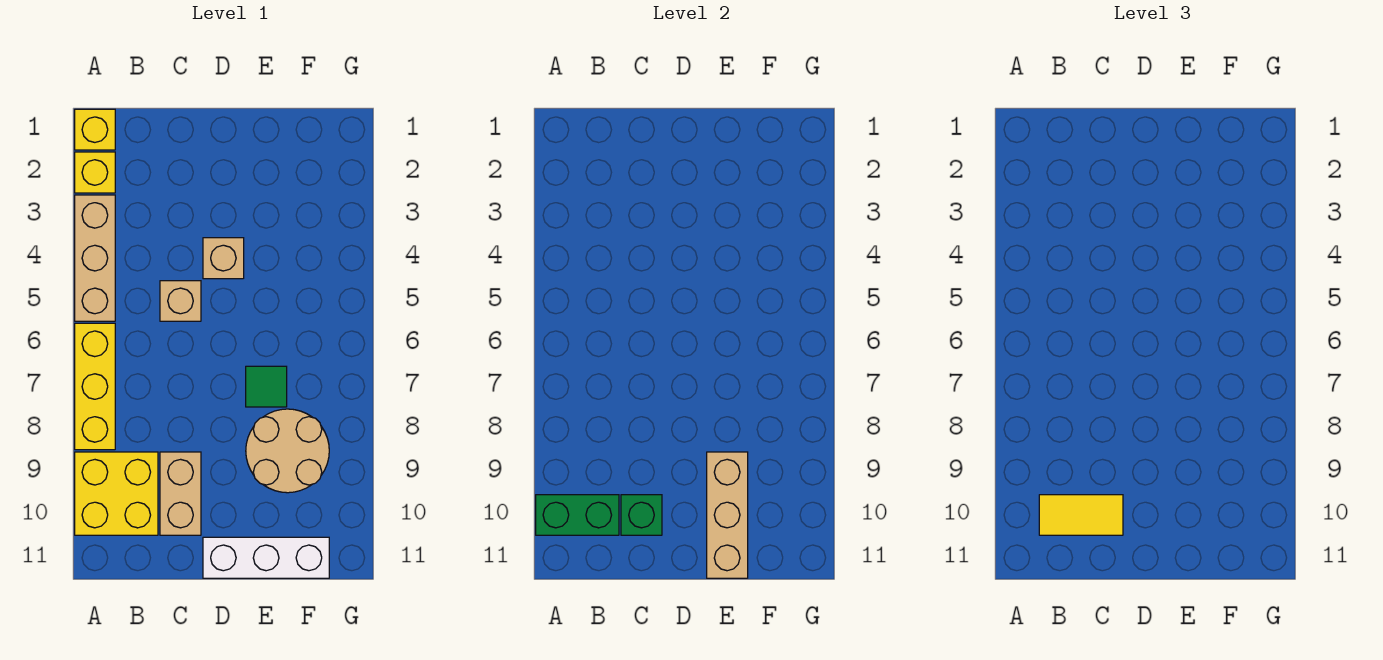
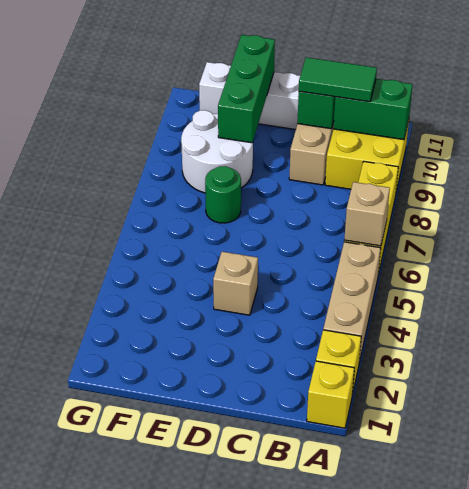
yellow 1x2 tile [1039,495,1123,535] -> green 1x2 tile [299,57,377,102]
tan 1x1 brick [160,281,201,321] -> tan 1x1 brick moved to [344,182,390,246]
green 1x1 tile [246,366,287,407] -> green 1x1 round brick [205,166,241,223]
tan 2x2 round brick [246,409,329,493] -> white 2x2 round brick [181,110,253,193]
tan 1x3 brick [707,452,748,578] -> green 1x3 brick [218,35,275,143]

